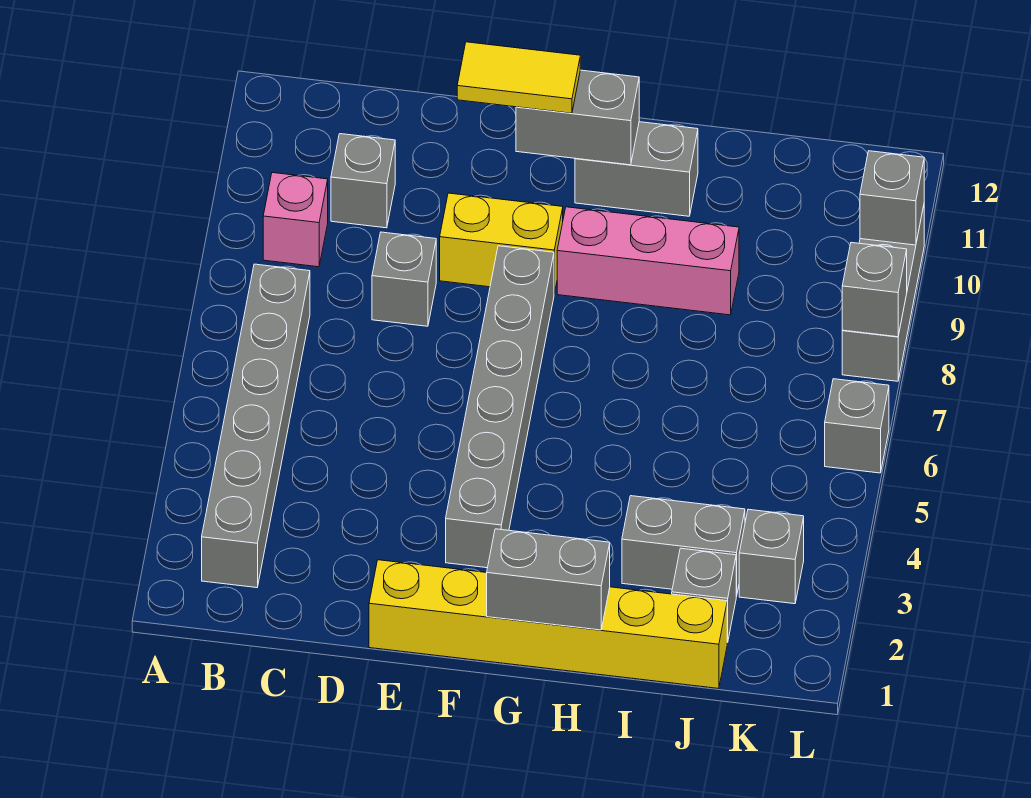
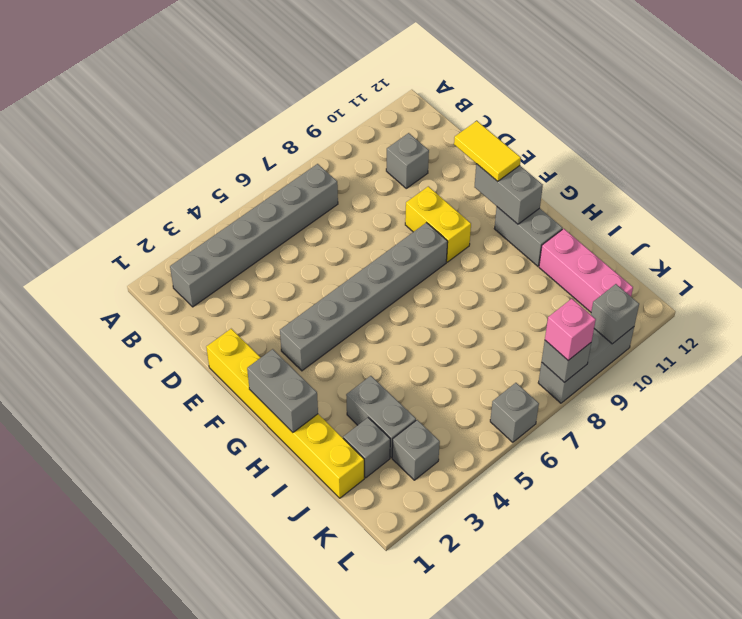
pink 1x1 brick [263,173,328,267] -> pink 1x1 brick moved to [545,299,596,360]
grey 1x1 brick [372,232,436,326] -> none
pink 1x3 brick [557,207,739,315] -> pink 1x3 brick moved to [539,229,633,312]

